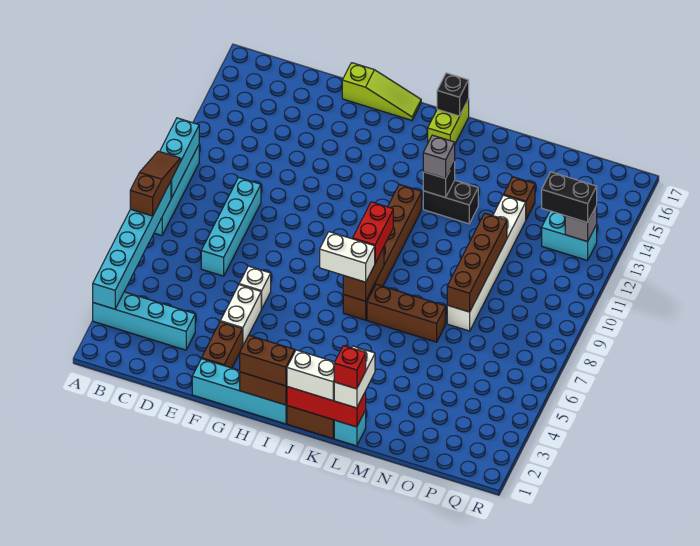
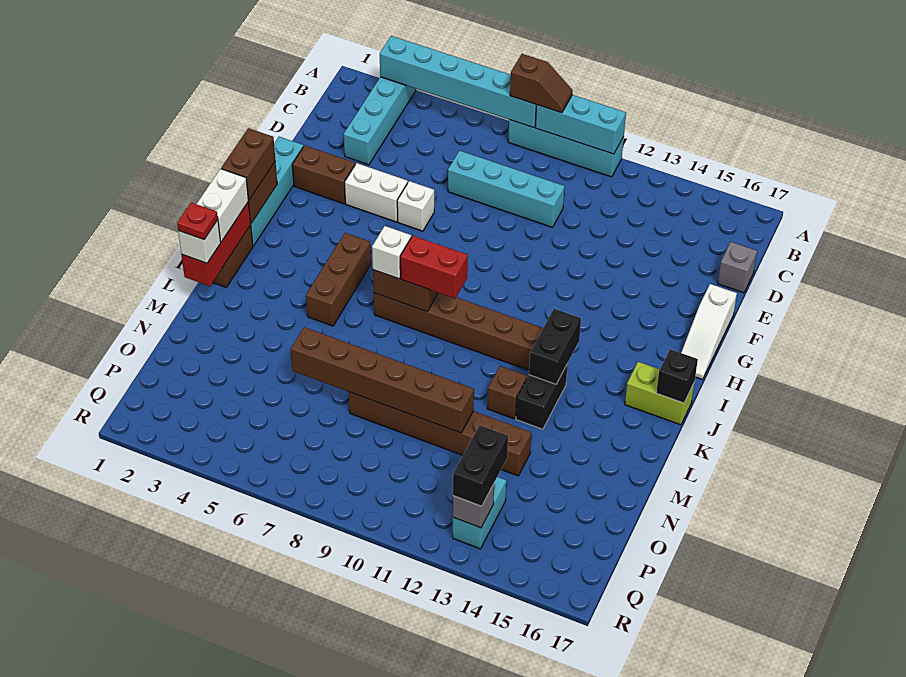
brown 1x3 slope [130,151,181,216] -> brown 1x2 slope [510,54,573,113]
lime 1x3 slope [342,63,421,120] -> white 1x3 slope [681,284,737,380]
white 1x2 brick [320,232,375,282] -> white 1x1 brick [372,226,411,279]
brown 1x3 brick [367,284,446,342] -> brown 1x3 brick moved to [306,233,371,326]
black 1x1 brick [423,162,455,198] -> black 1x2 brick [529,309,581,384]
grey 1x1 brick [423,135,455,178] -> grey 1x1 brick moved to [718,242,757,293]
cyan 1x1 brick [334,410,366,446] -> none
white 1x2 brick [334,346,375,408] -> white 1x1 brick [178,220,221,263]
red 1x1 brick [334,346,366,389] -> red 1x1 plate [177,203,218,240]
white 1x6 brick [447,195,526,331] -> brown 1x6 brick [349,392,531,476]
brown 1x4 brick [447,213,507,312] -> brown 1x6 brick [291,327,474,433]
brown 1x1 brick [504,177,535,219] -> brown 1x1 brick moved to [487,366,527,419]

